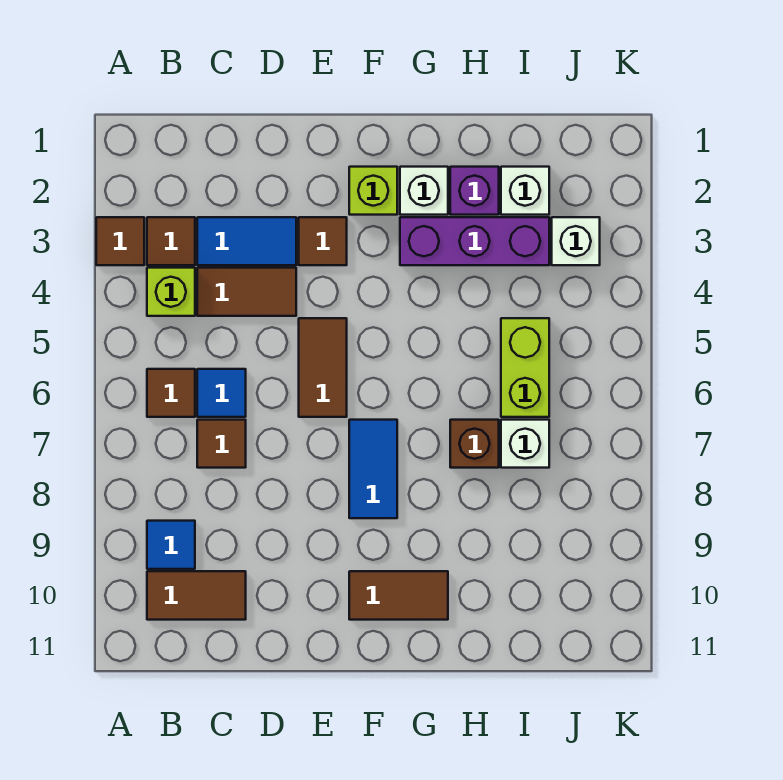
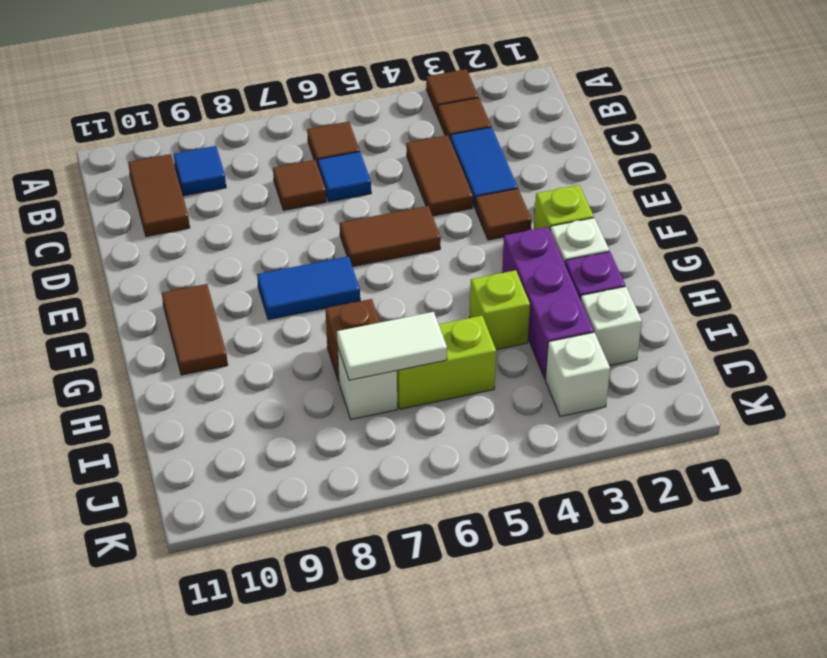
lime 1x1 brick [147,268,195,316] -> lime 1x1 brick moved to [470,270,530,350]
none -> white 1x2 tile [337,312,447,380]

